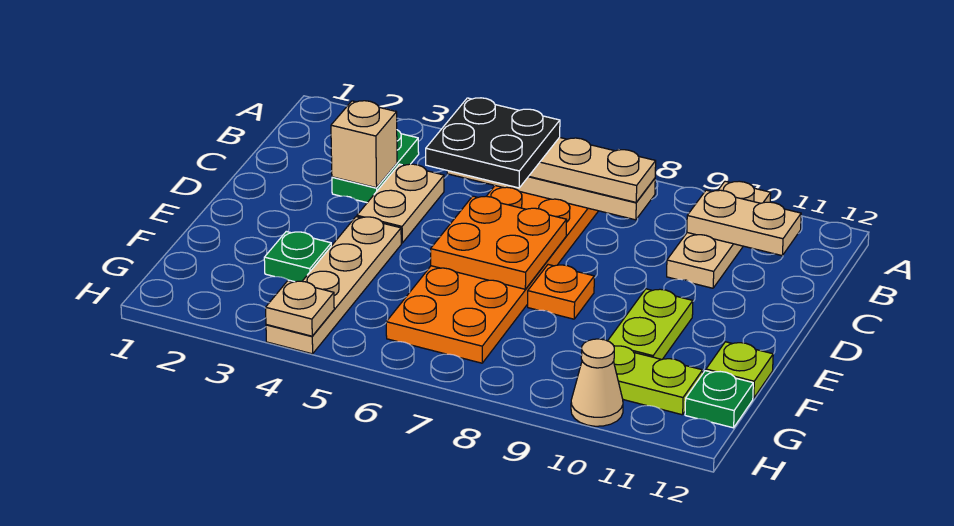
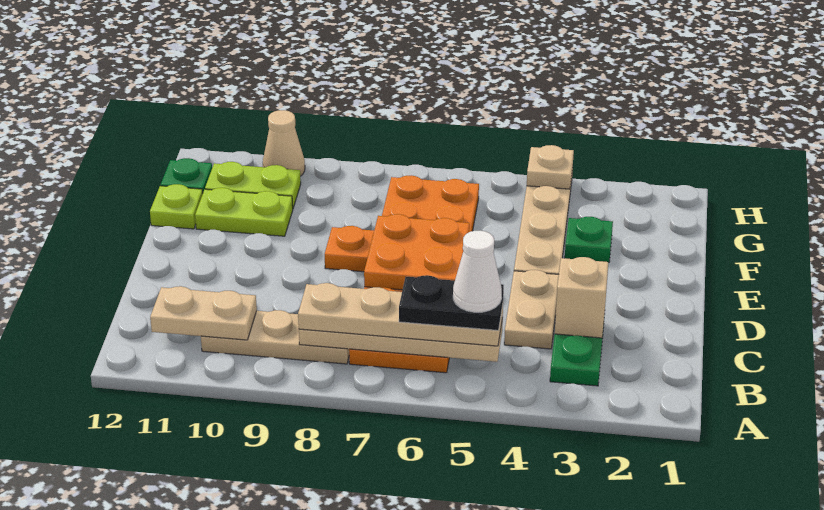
tan 1x3 plate [667,181,771,288] -> tan 1x3 plate turned to [201,310,349,364]
black 2x2 plate [426,98,560,188] -> black 1x2 plate [399,275,504,330]
none -> white 1x1 cone [453,231,502,312]
lime 1x2 plate [608,289,693,360] -> lime 1x2 plate turned to [195,188,293,236]

